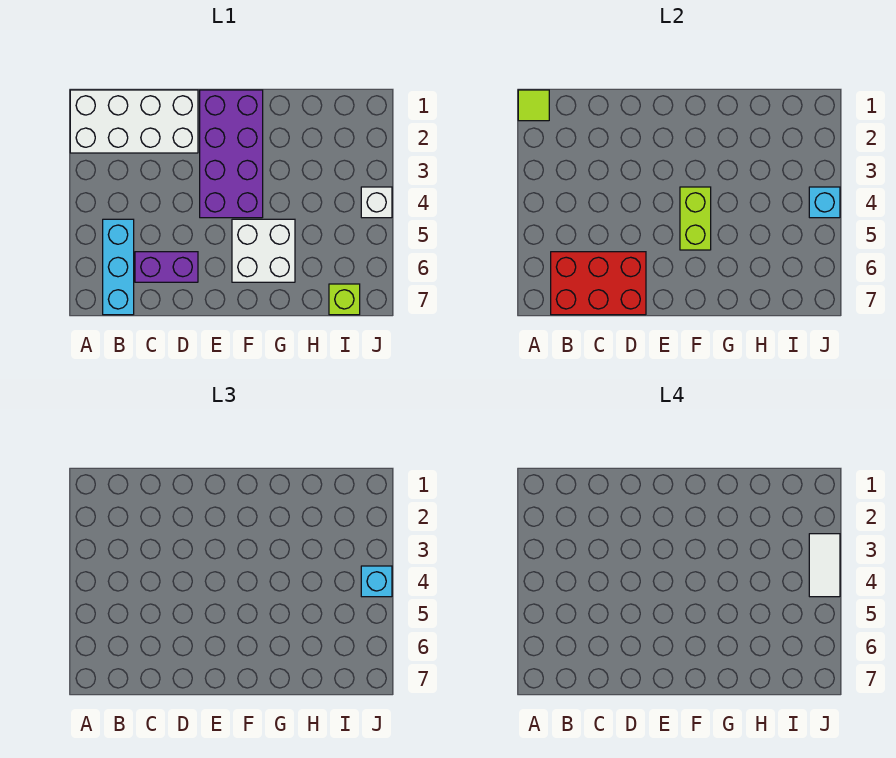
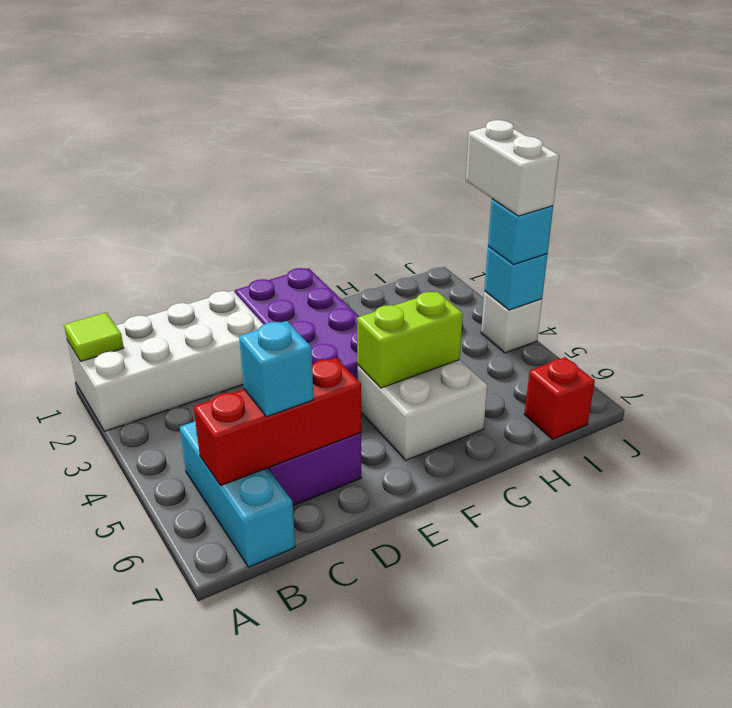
red 2x3 brick [551,252,646,315] -> red 1x3 brick [194,358,361,486]
none -> cyan 1x1 brick [239,321,314,417]
lime 1x2 brick [680,187,711,250] -> lime 1x2 brick turned to [357,292,463,388]
lime 1x1 brick [329,284,360,315] -> red 1x1 brick [525,357,595,439]
white 1x2 tile [809,534,840,597] -> white 1x2 brick [466,120,559,216]

